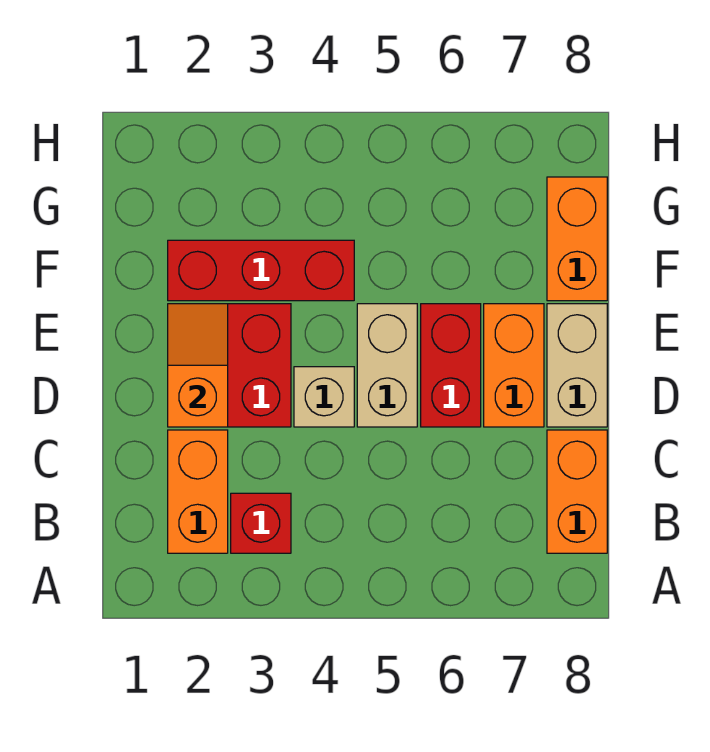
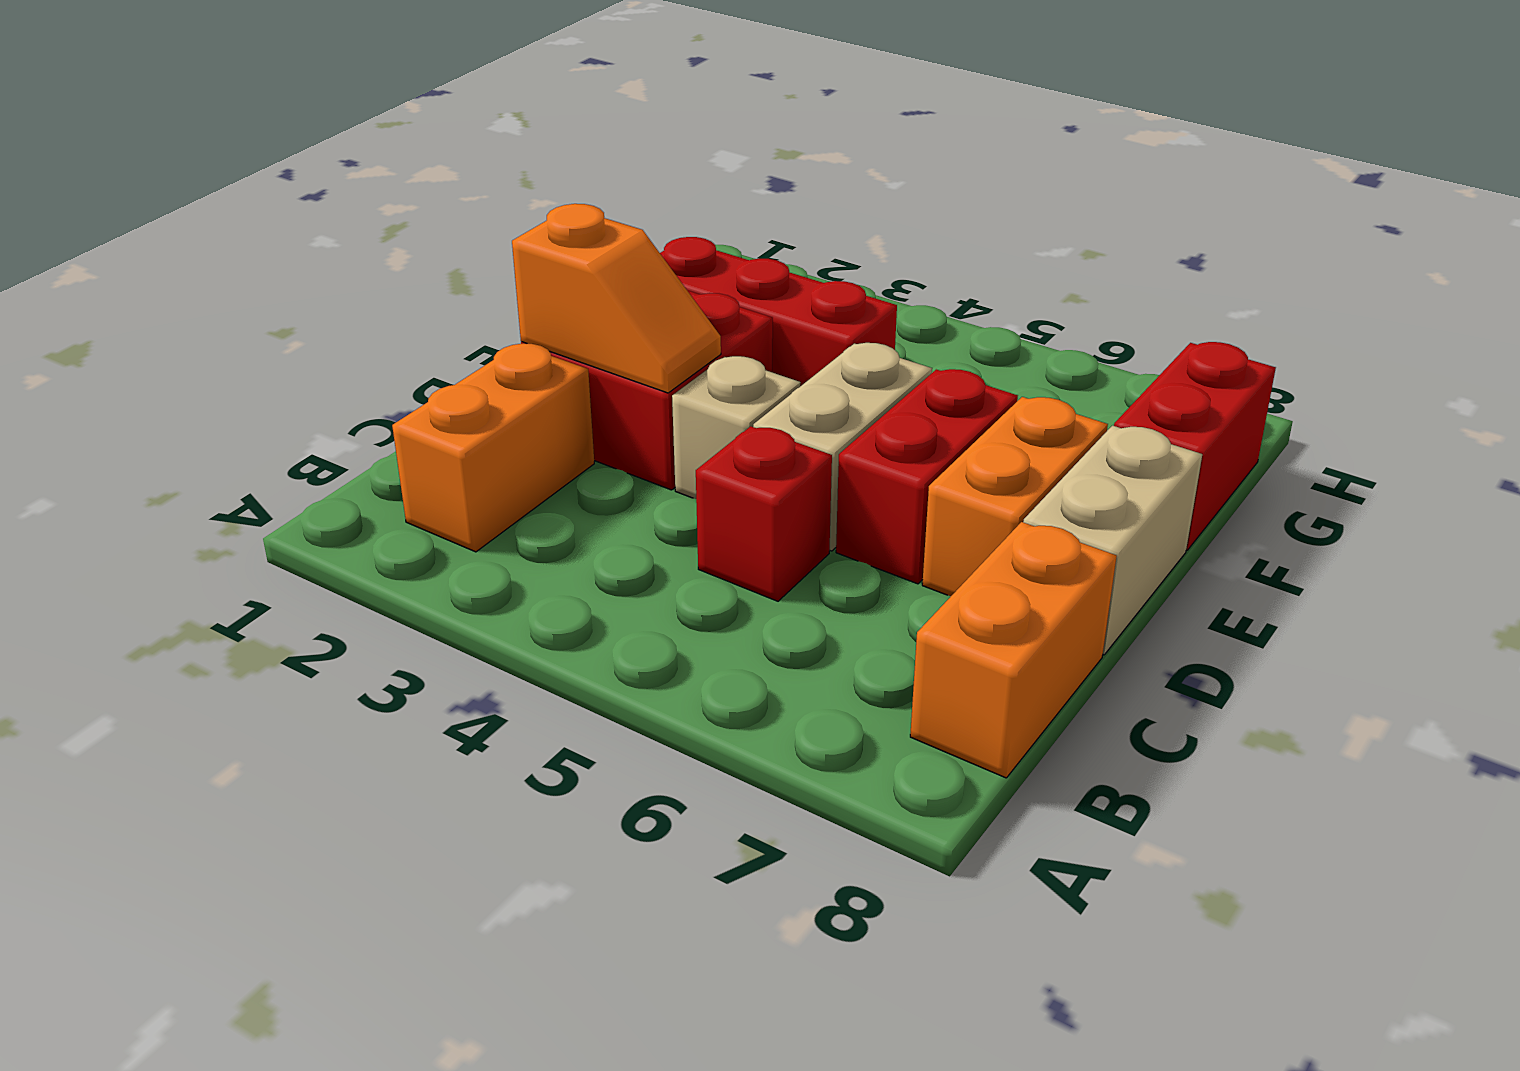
red 1x1 brick [231,493,291,553] -> red 1x1 brick moved to [696,426,832,601]
orange 1x2 slope [168,304,228,427] -> orange 1x2 slope turned to [512,204,721,393]
orange 1x2 brick [547,177,607,301] -> red 1x2 brick [1114,342,1276,550]

